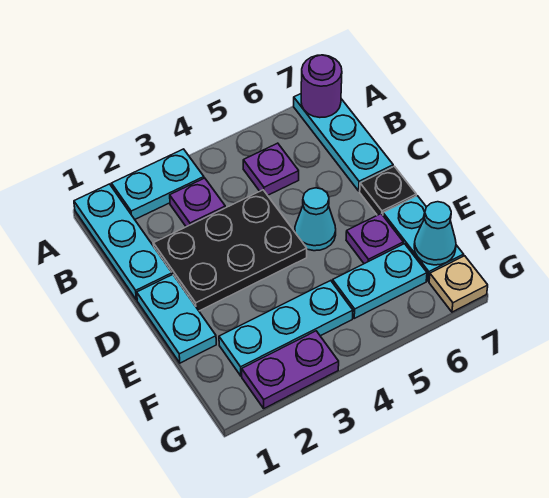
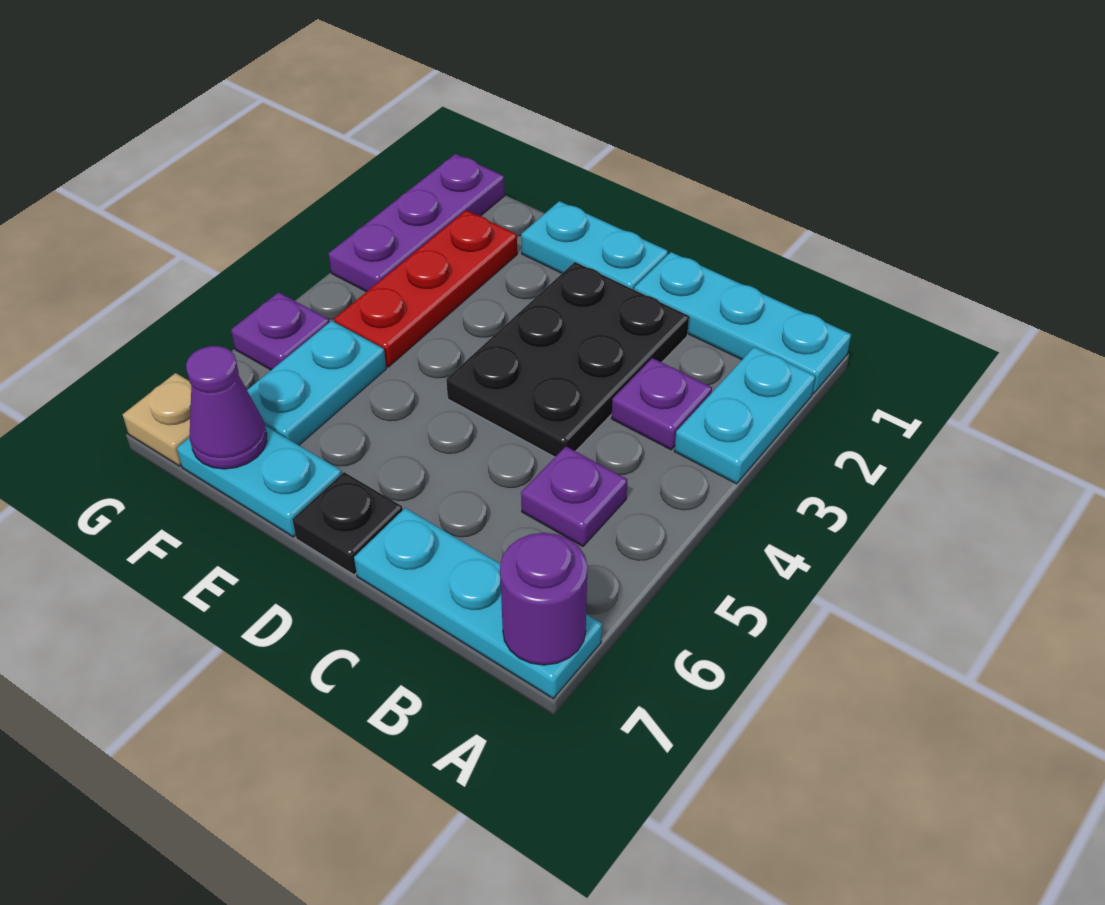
cyan 1x1 cone [295,188,336,251] -> none
purple 1x1 plate [346,214,403,264] -> purple 1x1 plate moved to [231,292,329,370]
cyan 1x3 plate [219,281,353,376] -> red 1x3 plate [334,210,517,367]
cyan 1x1 cone [414,202,456,265] -> purple 1x1 cone [186,346,267,469]
purple 1x2 plate [242,331,339,408] -> purple 1x3 plate [328,154,505,292]

